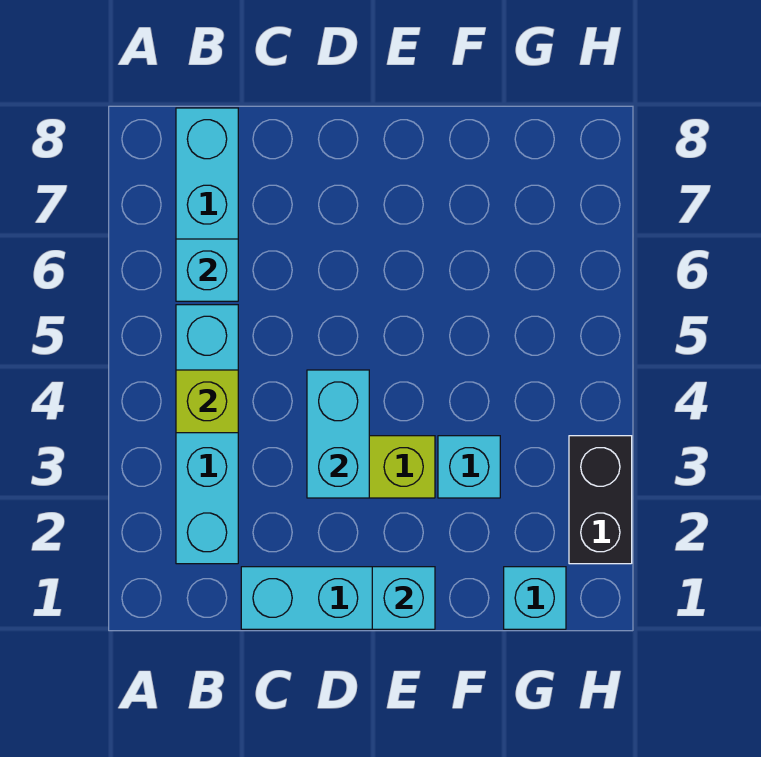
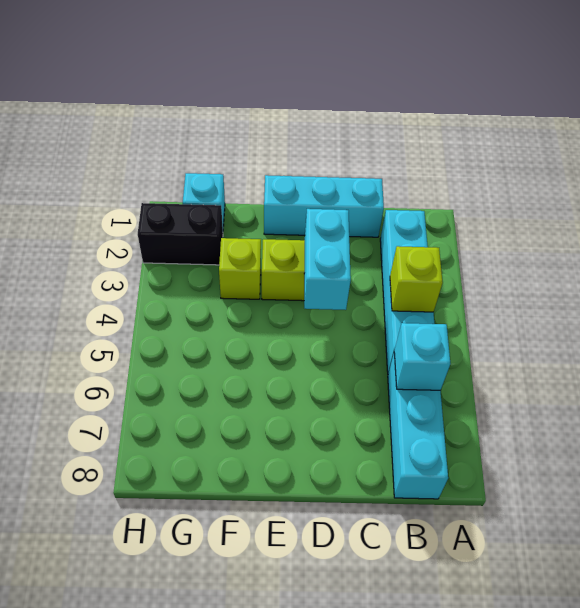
cyan 1x1 brick [372,567,435,629] -> none
cyan 1x1 brick [438,436,500,498] -> lime 1x1 brick [219,238,261,299]
black 1x2 brick [569,436,632,564] -> black 1x2 brick turned to [138,203,223,265]

